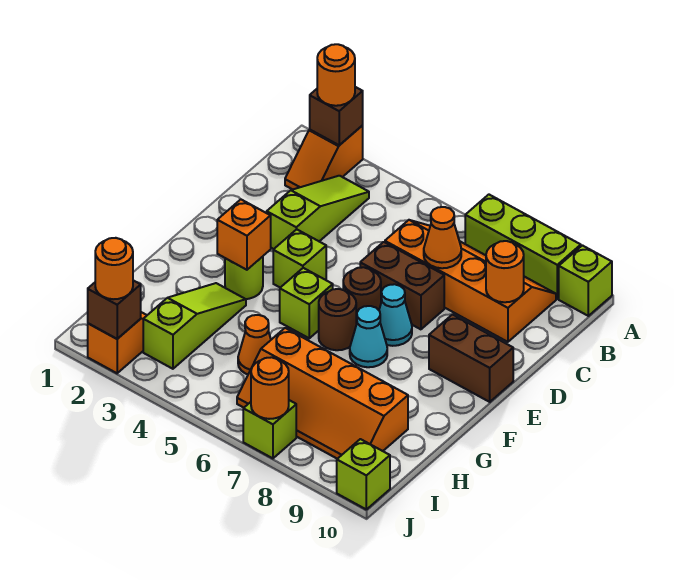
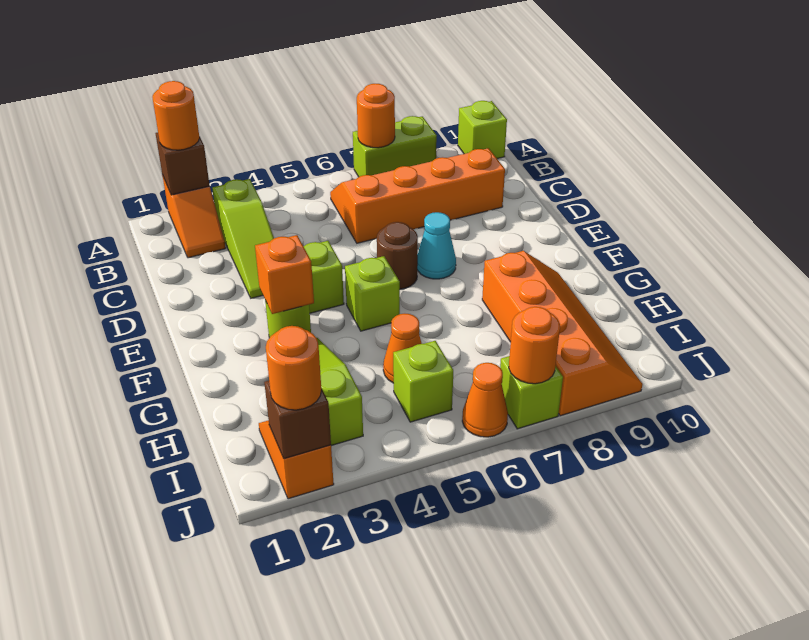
lime 1x3 brick [465,195,581,299] -> lime 1x2 brick [353,116,437,177]
lime 1x3 slope [267,176,369,249] -> lime 1x3 slope turned to [212,179,274,298]
orange 1x1 cone [424,207,461,268] -> orange 1x1 cone moved to [462,363,508,437]
orange 1x1 round brick [486,241,524,302] -> orange 1x1 round brick moved to [357,84,395,148]
brown 1x2 brick [360,242,444,329] -> none
brown 1x2 brick [429,315,513,402] -> none
brown 1x1 round brick [319,289,356,350] -> none
cyan 1x1 cone [350,306,387,367] -> none
orange 2x4 slope [237,328,408,459] -> orange 2x4 slope turned to [482,251,643,416]
lime 1x1 brick [337,439,390,509] -> lime 1x1 brick moved to [393,341,453,422]

